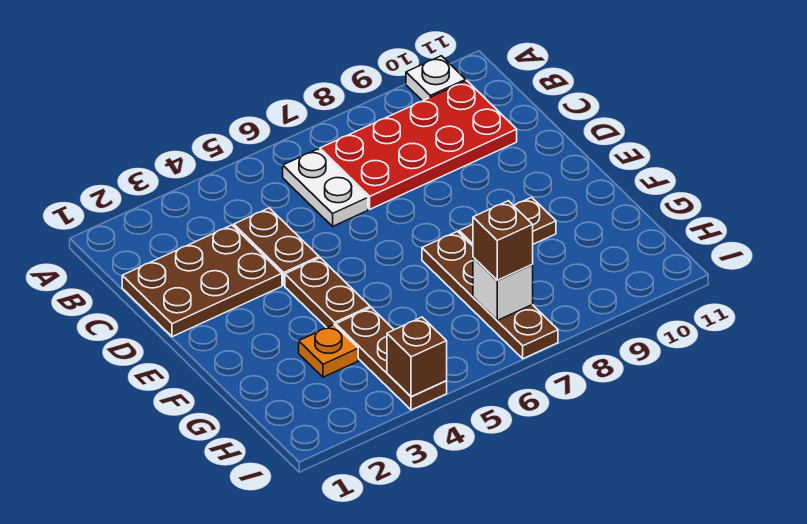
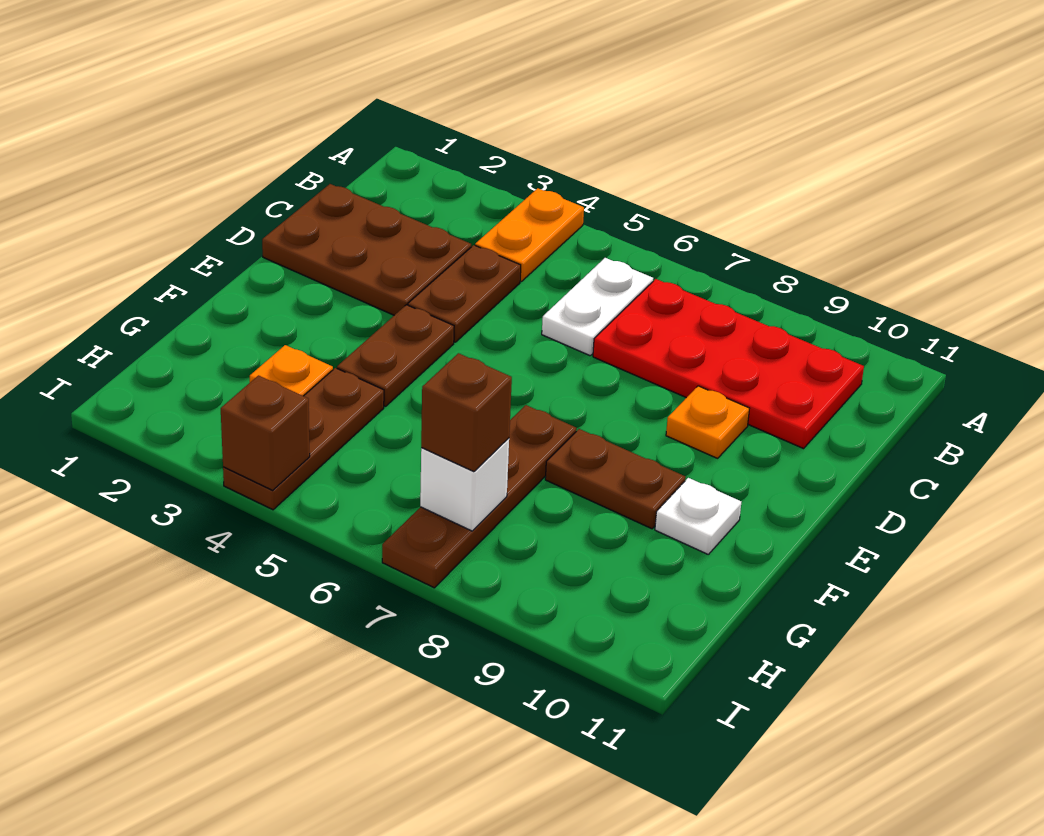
none -> orange 1x2 plate [475,188,584,282]
white 1x1 plate [406,56,466,101] -> white 1x1 plate moved to [655,478,741,554]
none -> orange 1x1 plate [666,386,749,458]

